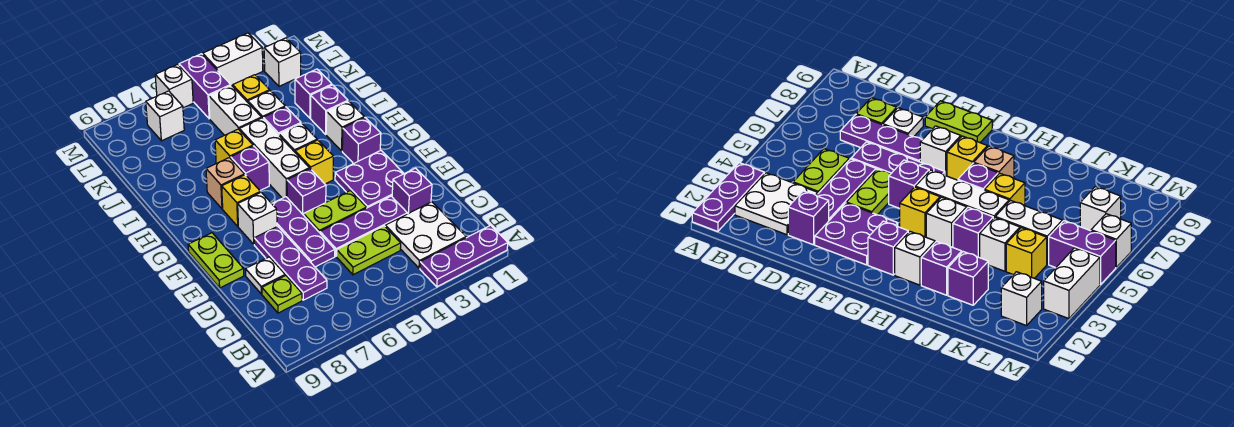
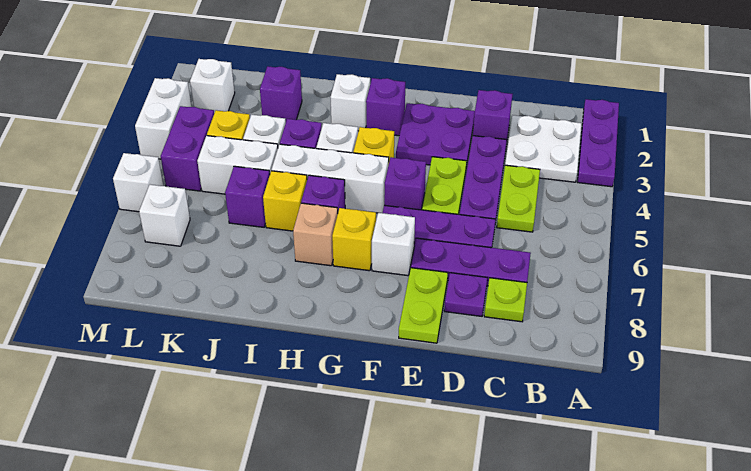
white 1x1 plate [246,257,285,294] -> purple 1x1 plate [444,273,487,316]
lime 1x2 plate [188,233,244,288] -> lime 1x2 plate turned to [399,268,448,343]
purple 1x1 brick [311,85,348,134] -> purple 1x1 brick moved to [225,166,270,227]
purple 1x2 brick [179,54,231,119] -> purple 1x2 brick turned to [161,106,214,191]

